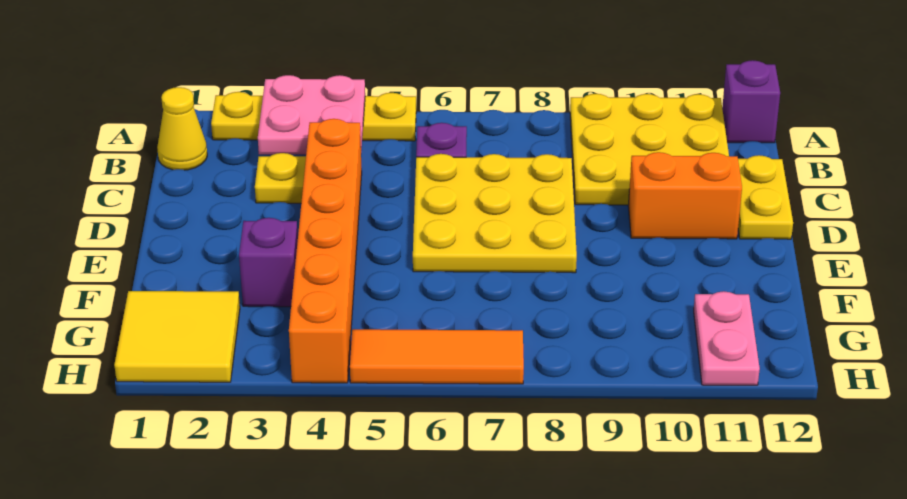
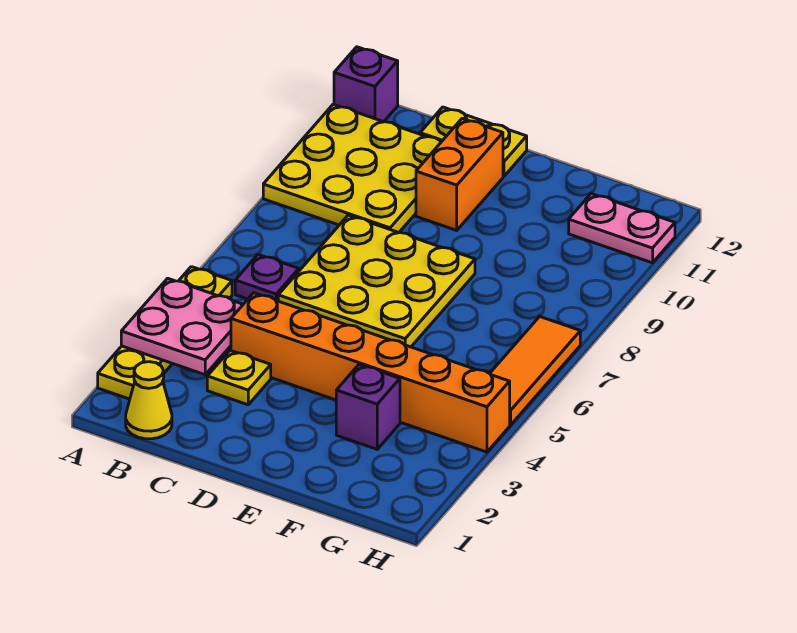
yellow 2x2 tile [114,291,240,382] -> none

